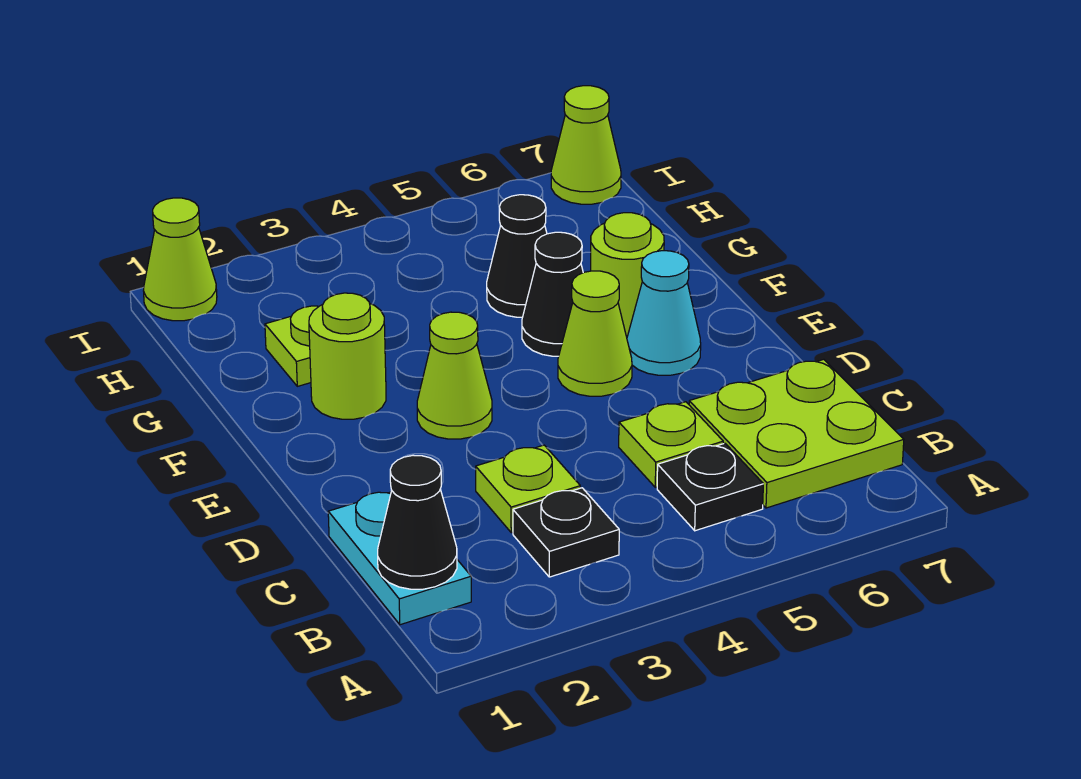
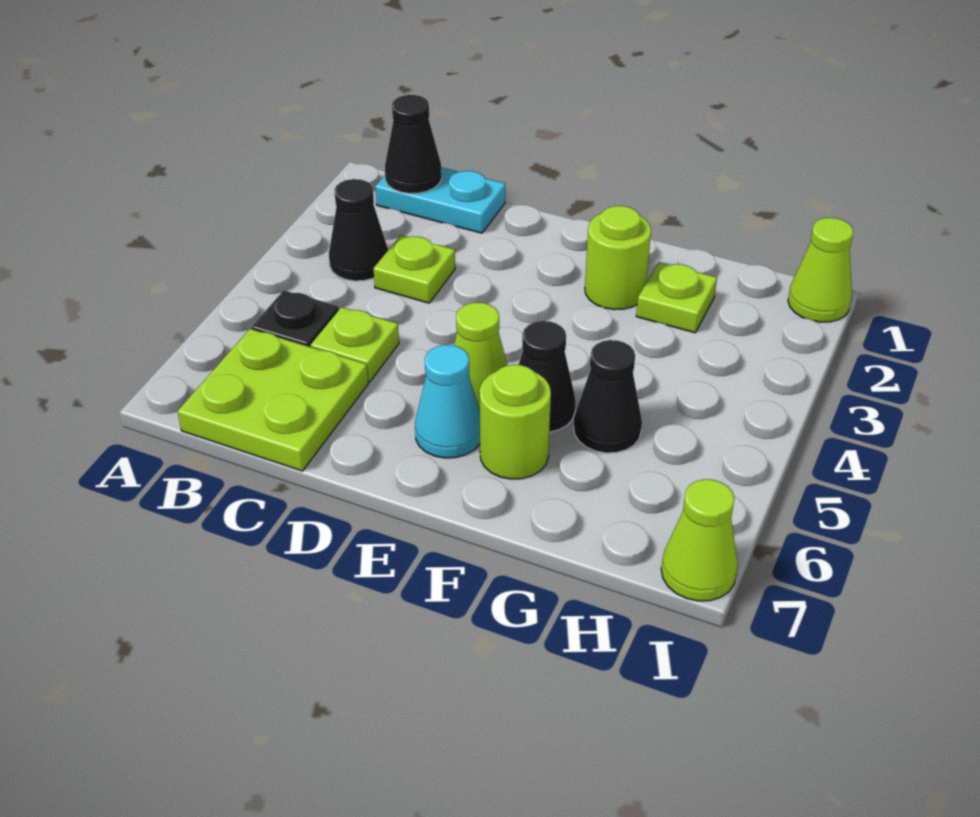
black 1x1 plate [513,488,619,577] -> black 1x1 cone [329,179,388,281]
lime 1x1 cone [417,312,492,439] -> none

